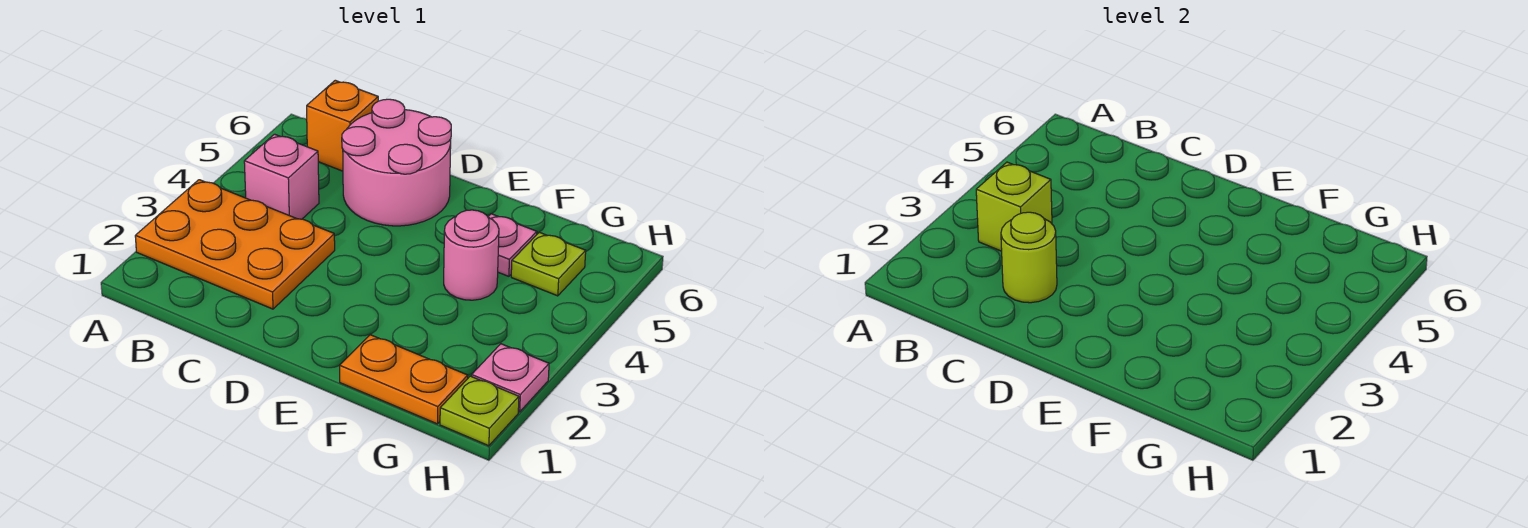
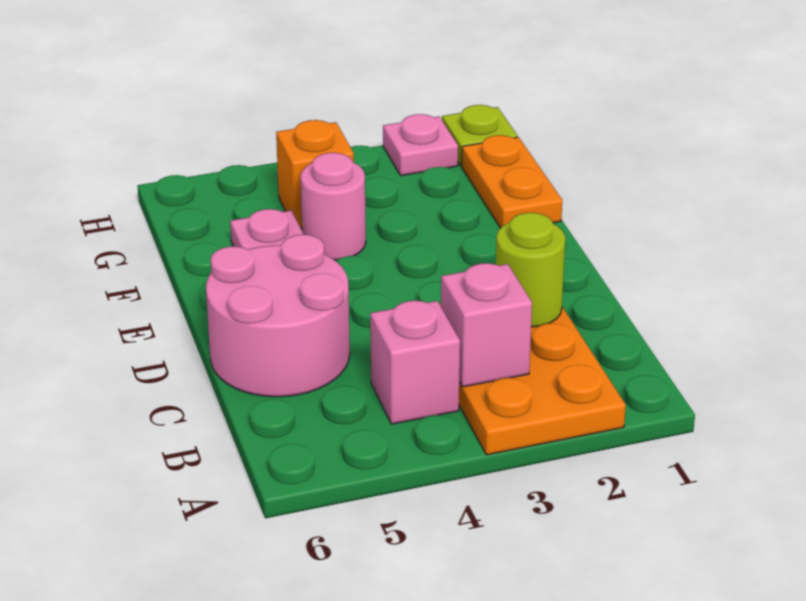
lime 1x1 brick [976,162,1052,251] -> pink 1x1 brick [441,263,532,387]
orange 1x1 brick [307,80,378,171] -> orange 1x1 brick moved to [276,120,354,228]
lime 1x1 plate [511,232,586,296] -> none

